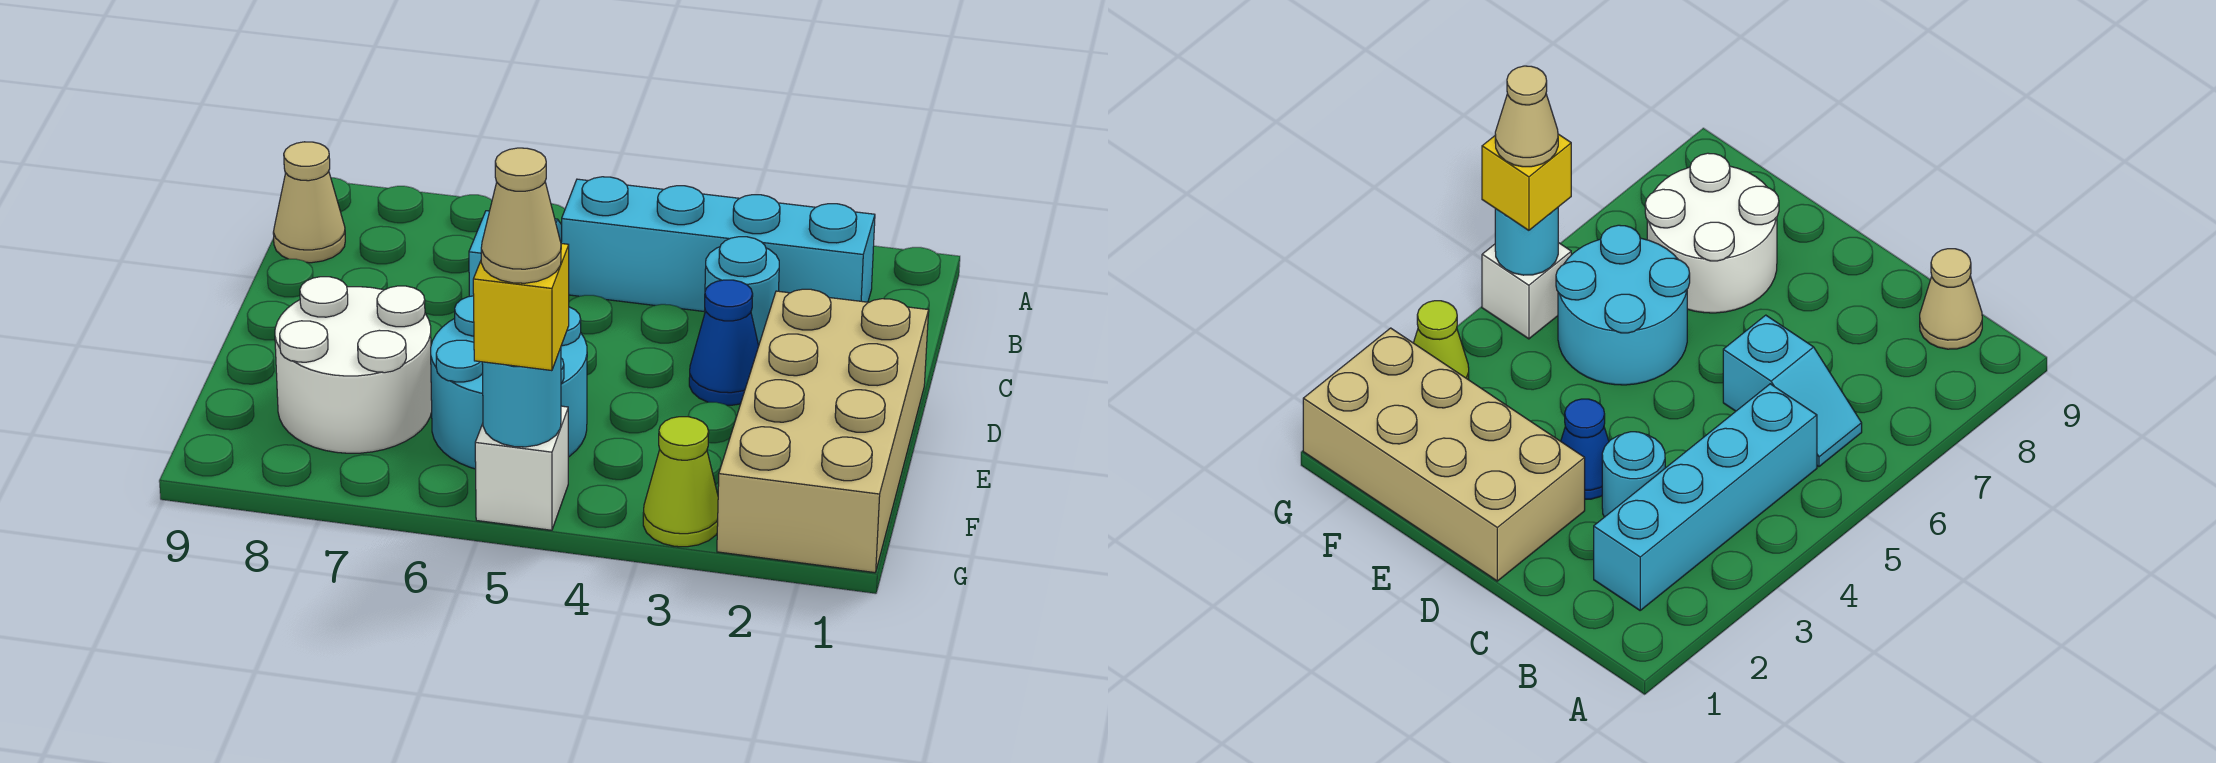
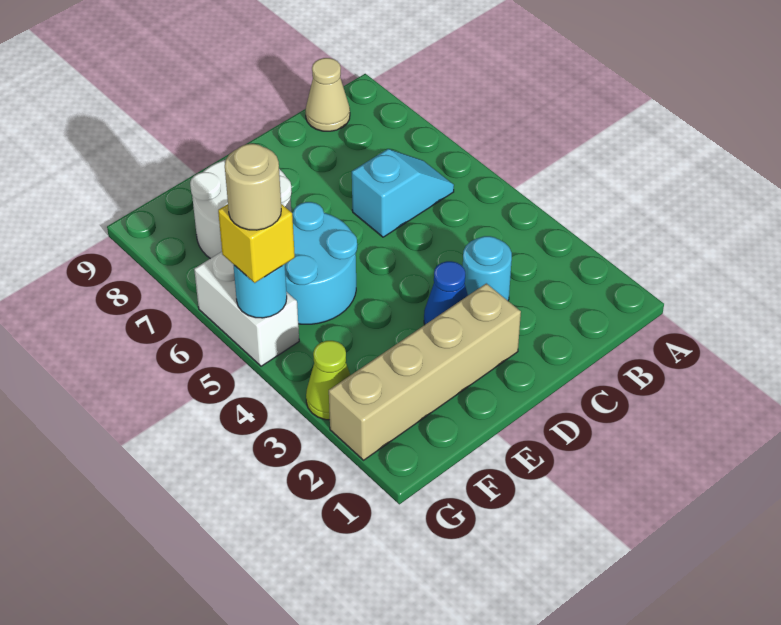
cyan 1x4 brick [561,177,875,312] -> none
tan 2x4 brick [717,289,929,573] -> tan 1x4 brick [329,283,521,460]
white 1x1 brick [475,406,568,530] -> white 1x2 brick [194,252,299,366]
tan 1x1 cone [481,148,561,283] -> tan 1x1 round brick [225,144,281,230]

